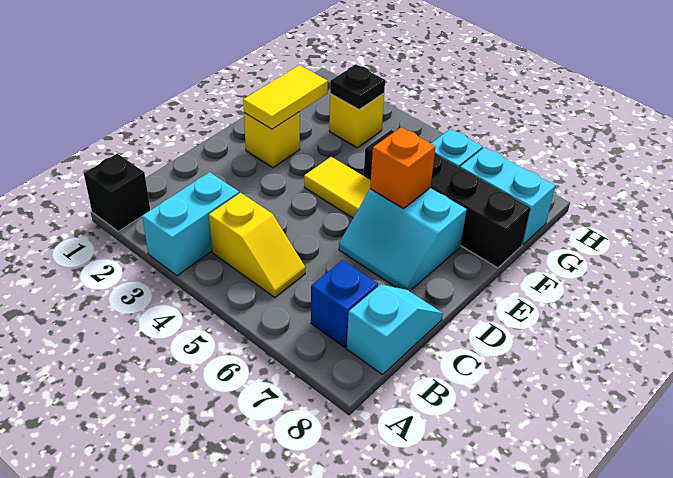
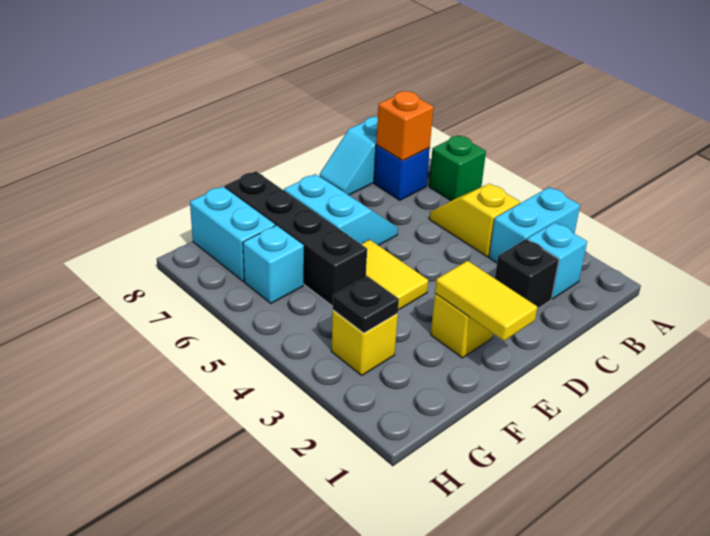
black 1x1 brick [84,153,150,232] -> black 1x1 brick moved to [495,239,559,309]
none -> green 1x1 brick [429,135,486,201]
none -> cyan 1x1 brick [527,222,587,299]
yellow 1x2 tile [243,65,328,129] -> yellow 1x2 tile turned to [435,261,537,341]
orange 1x1 brick [370,127,436,209] -> orange 1x1 brick moved to [376,91,433,161]

